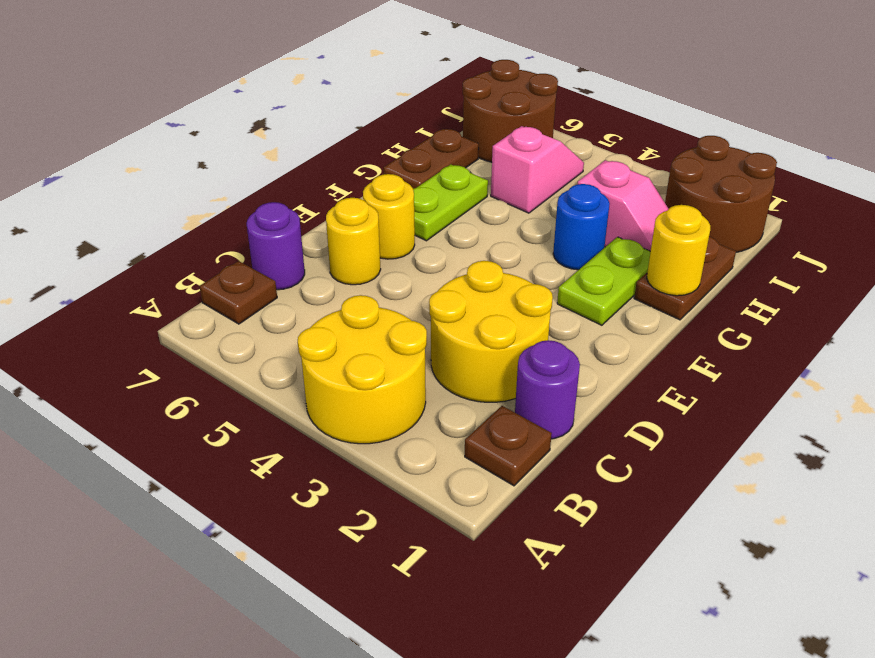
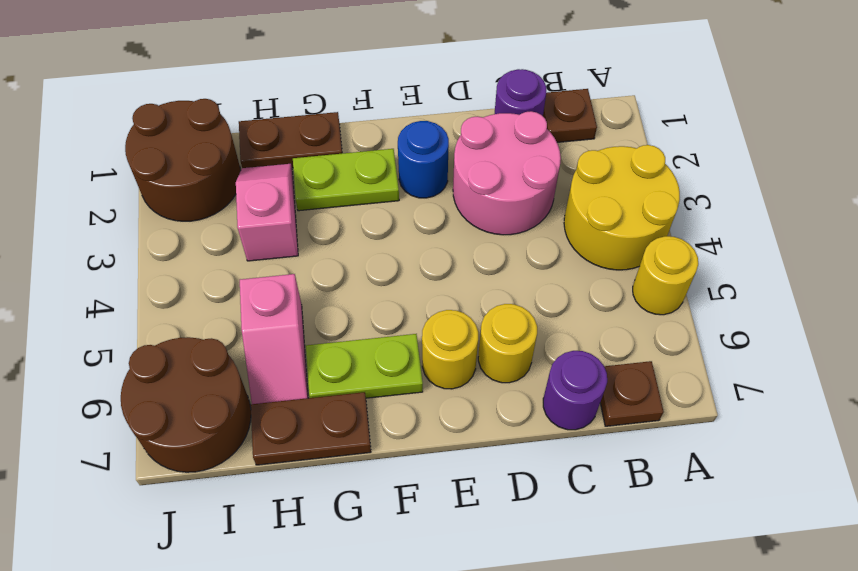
yellow 2x2 round brick [429,261,553,402] -> pink 2x2 round brick [453,111,561,235]
yellow 1x1 round brick [647,205,710,296] -> yellow 1x1 round brick moved to [633,236,698,315]
blue 1x1 round brick [553,184,610,270] -> blue 1x1 round brick moved to [398,121,449,198]
pink 1x2 slope [491,126,584,213] -> pink 1x2 slope turned to [240,274,308,404]

